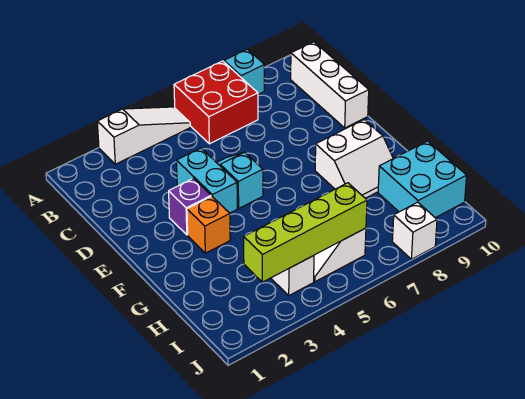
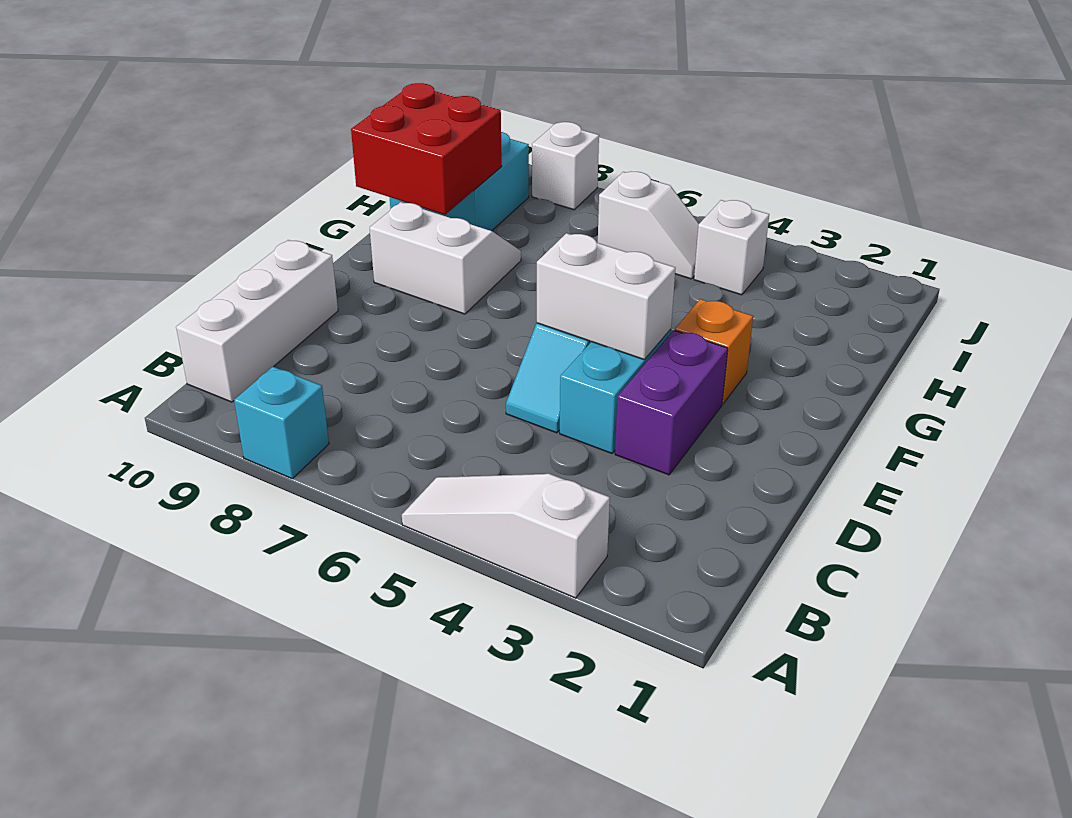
red 2x2 brick [174,61,258,144] -> red 2x2 brick moved to [351,83,502,215]
purple 1x1 brick [169,178,211,235] -> purple 1x2 brick [615,330,728,475]
none -> white 1x2 brick [537,233,675,360]
lime 1x4 brick [244,183,367,282] -> none

